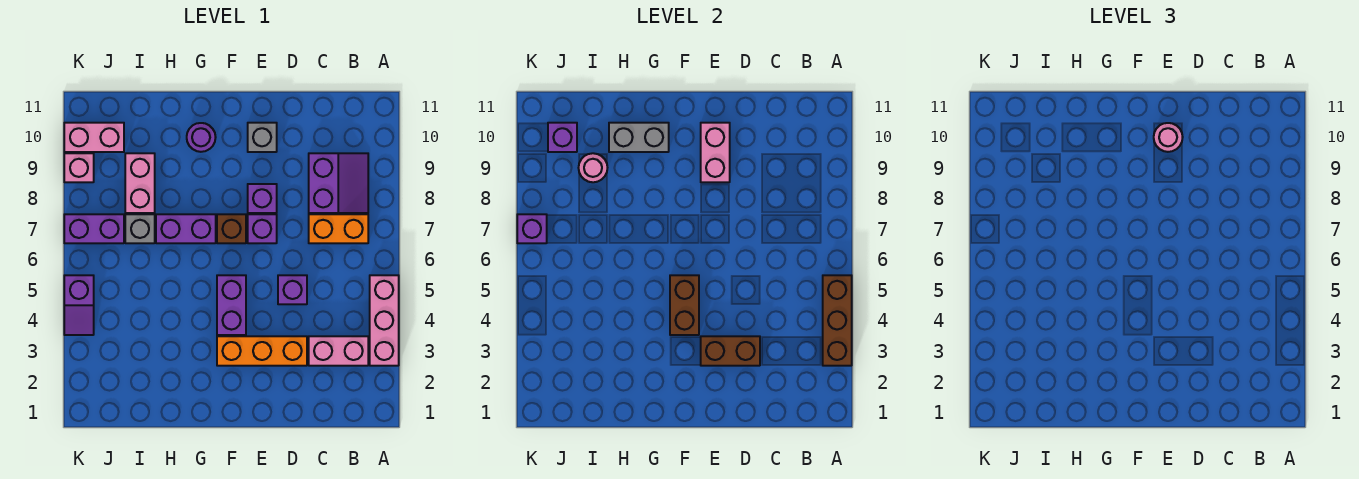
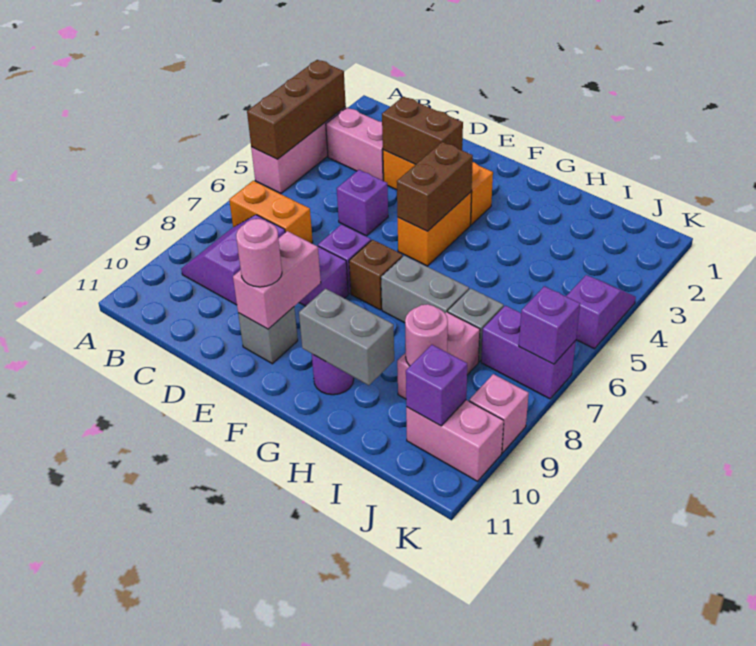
purple 1x2 brick [217,275,246,335] -> orange 1x2 brick [398,192,472,266]
purple 1x2 brick [156,214,216,243] -> grey 1x2 brick [381,255,469,323]

